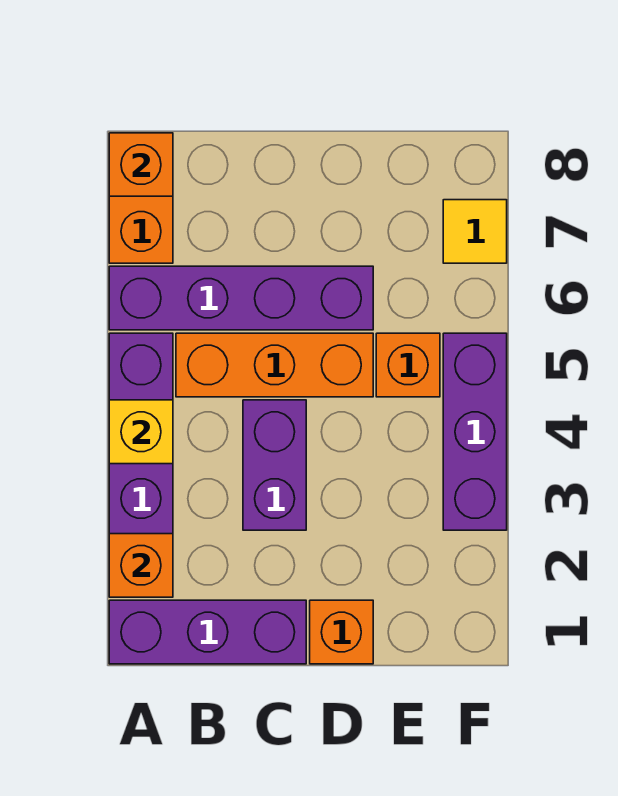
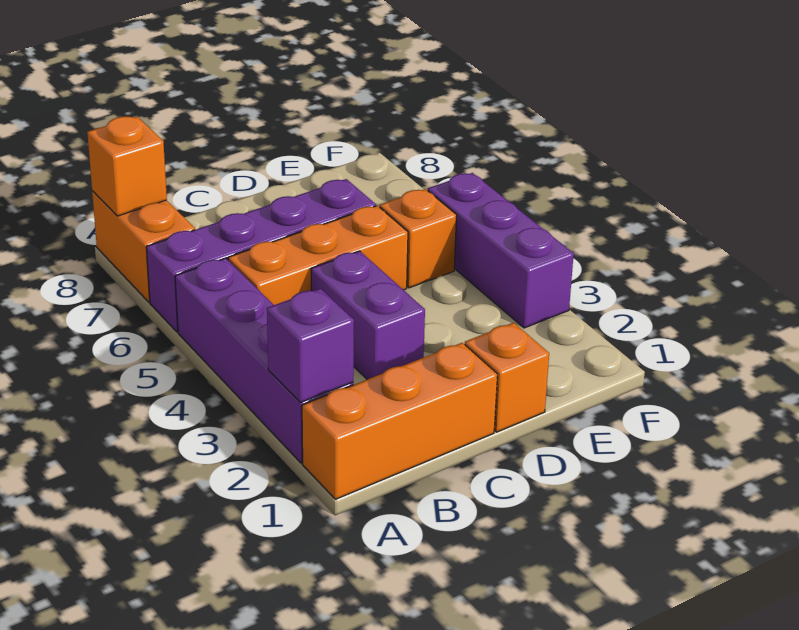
purple 1x3 brick [109,600,306,664] -> orange 1x3 brick [302,343,497,499]
orange 1x1 brick [109,534,173,597] -> purple 1x1 brick [267,288,354,402]
yellow 1x1 brick [109,400,173,464] -> none
yellow 1x1 tile [443,200,507,263] -> none

